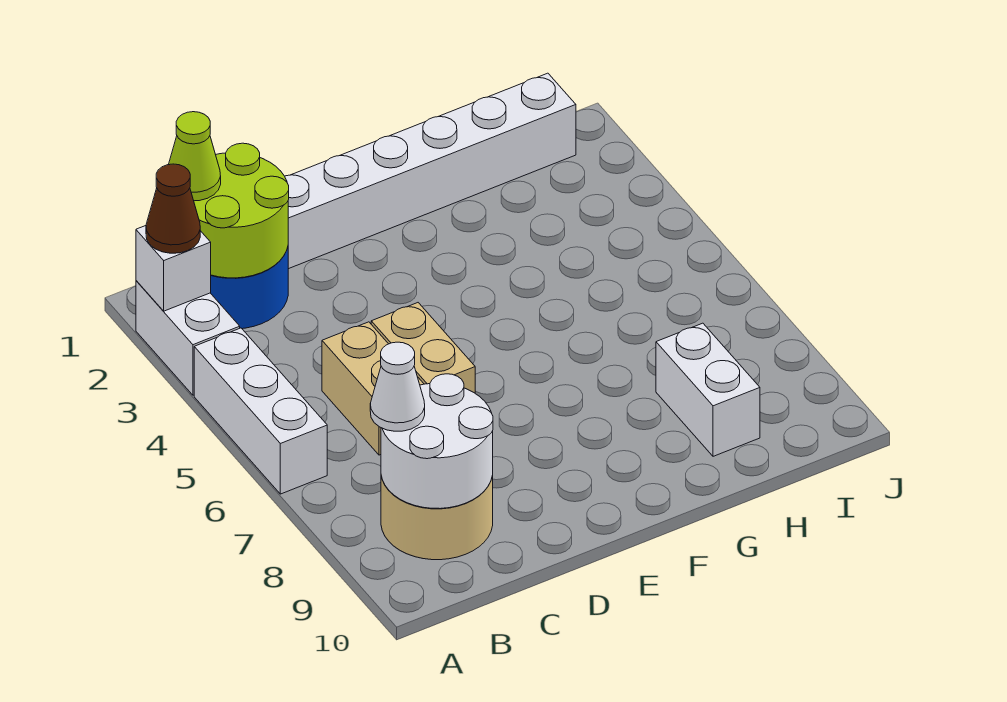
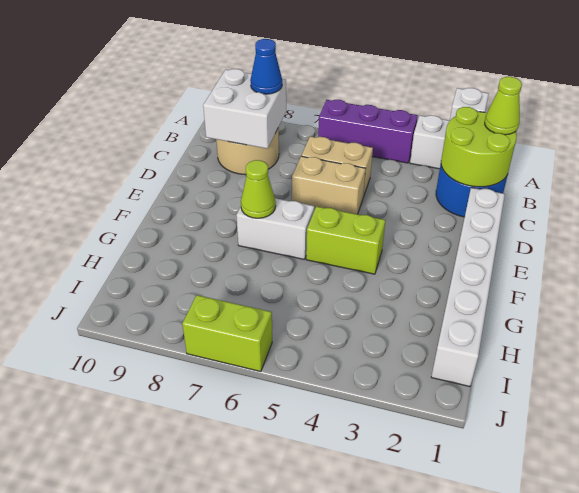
brown 1x1 cone [146,164,200,253] -> none
white 1x3 brick [194,328,327,494] -> purple 1x3 brick [318,100,418,163]
white 2x2 round brick [381,374,493,509] -> white 2x2 brick [203,69,286,149]
white 1x1 cone [370,342,425,431] -> blue 1x1 cone [250,39,282,94]
none -> lime 1x2 brick [306,206,385,274]
none -> lime 1x1 cone [241,160,276,218]
white 1x2 brick [656,323,760,456] -> white 1x2 brick moved to [236,198,314,259]
none -> lime 1x2 brick [182,295,272,372]

